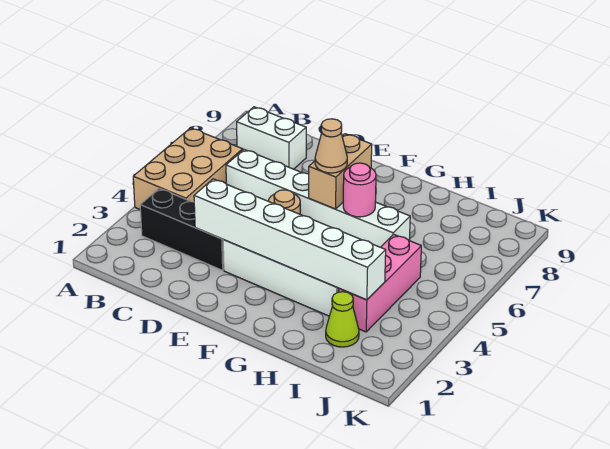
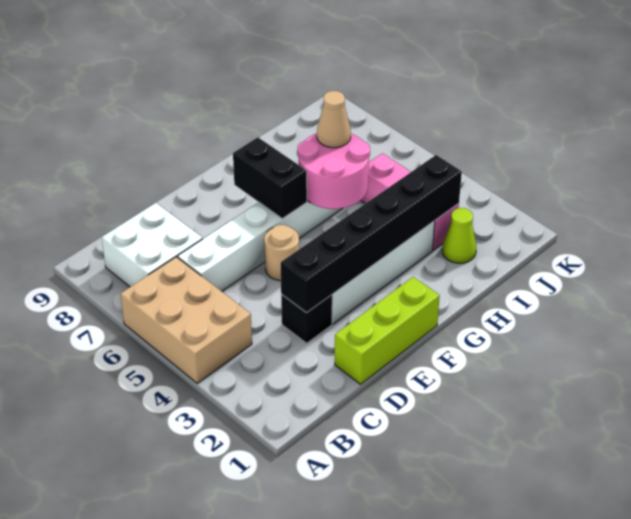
black 1x3 brick [140,188,224,270] -> black 1x1 brick [281,295,332,343]
white 1x2 brick [237,107,306,169] -> white 2x2 brick [102,203,203,287]
none -> lime 1x3 brick [335,277,440,384]
white 1x6 brick [194,179,386,300] -> black 1x6 brick [281,155,462,313]
tan 1x2 brick [309,134,372,209] -> black 1x2 brick [233,137,307,219]
tan 1x1 cone [315,119,347,173] -> tan 1x1 cone moved to [317,91,351,148]
pink 1x1 round brick [343,163,376,217] -> pink 2x2 round brick [298,133,370,209]

